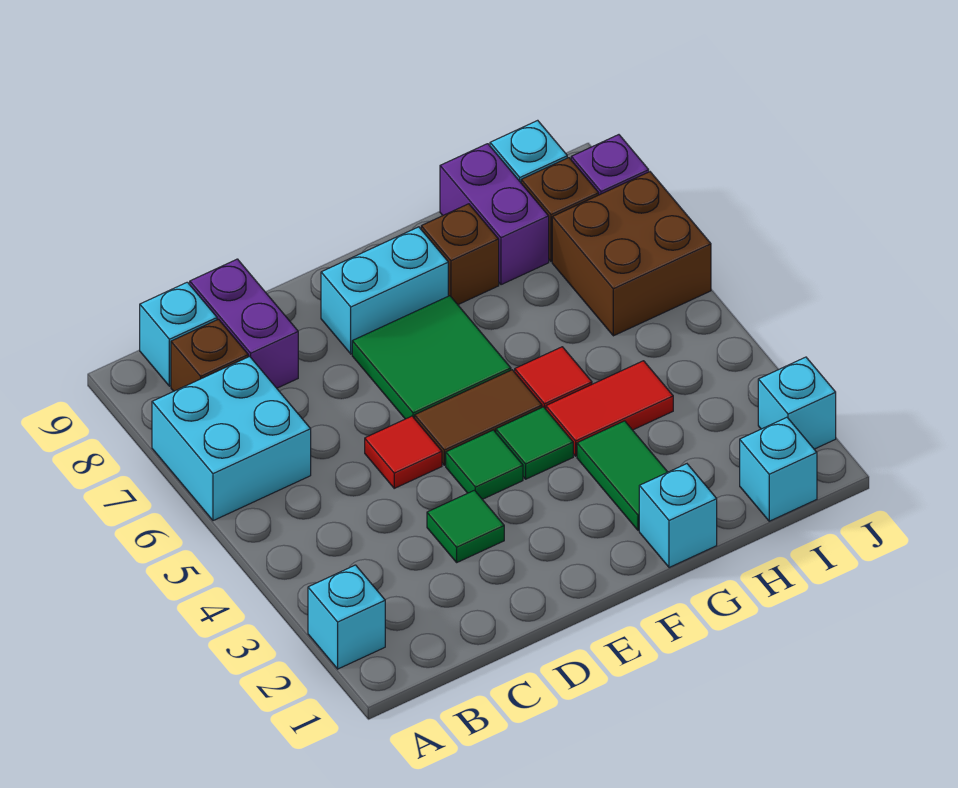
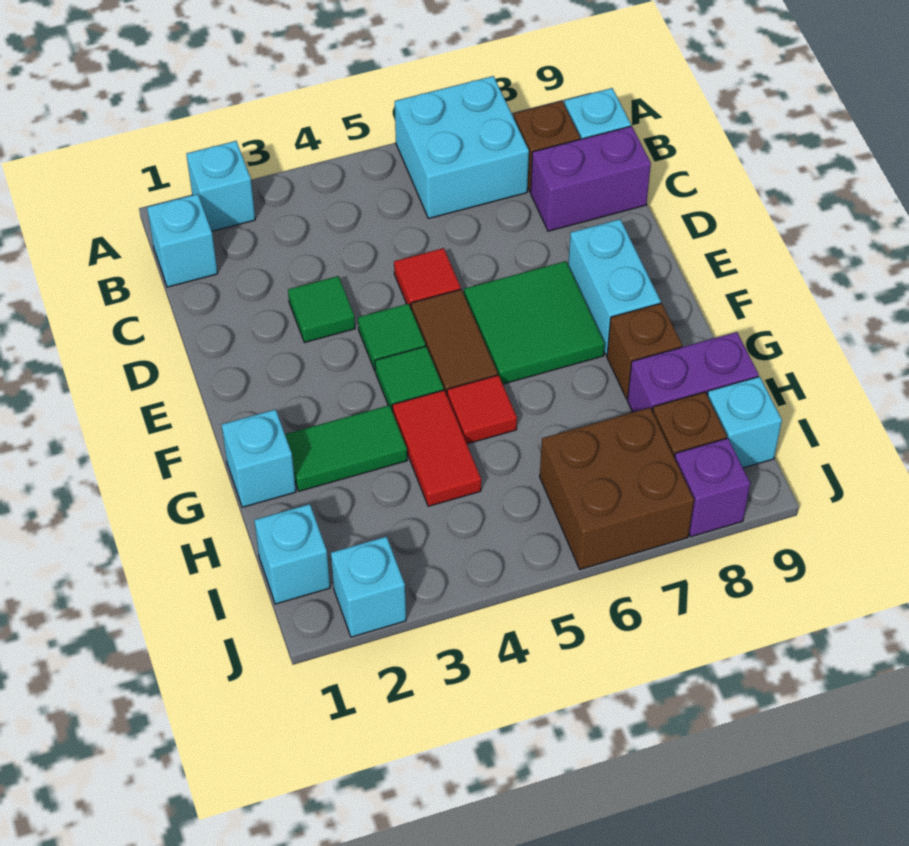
none -> cyan 1x1 brick [147,194,218,287]

